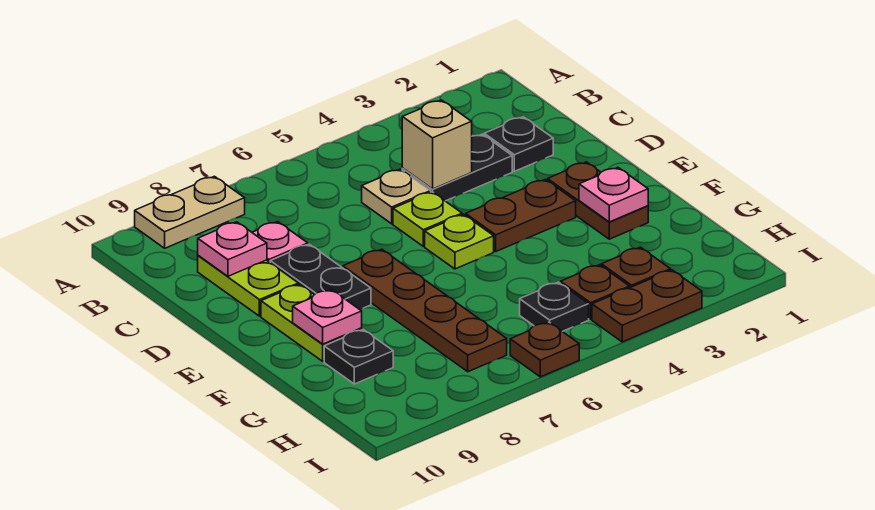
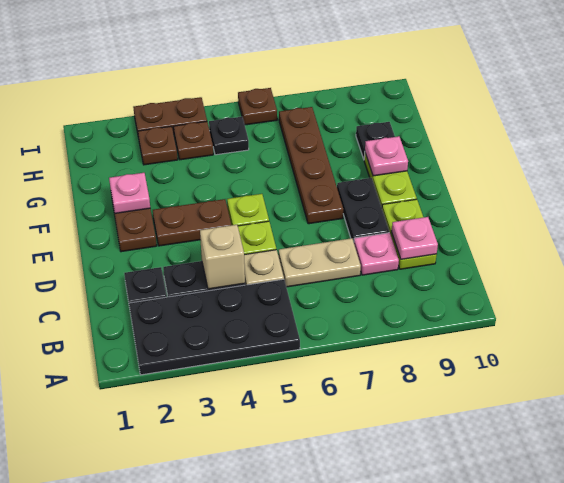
none -> black 2x4 plate [129,279,300,375]
tan 1x2 plate [135,176,245,248] -> tan 1x2 plate moved to [279,238,361,287]

